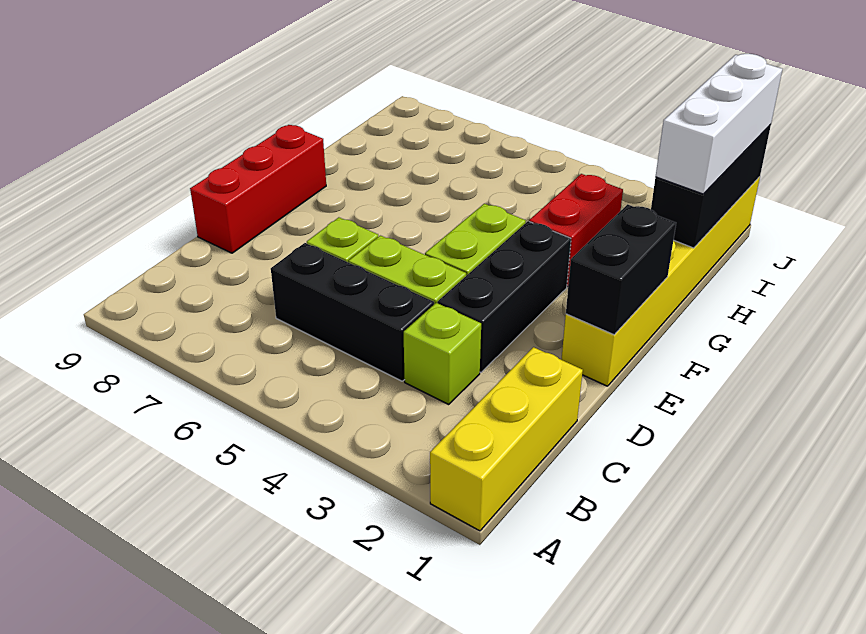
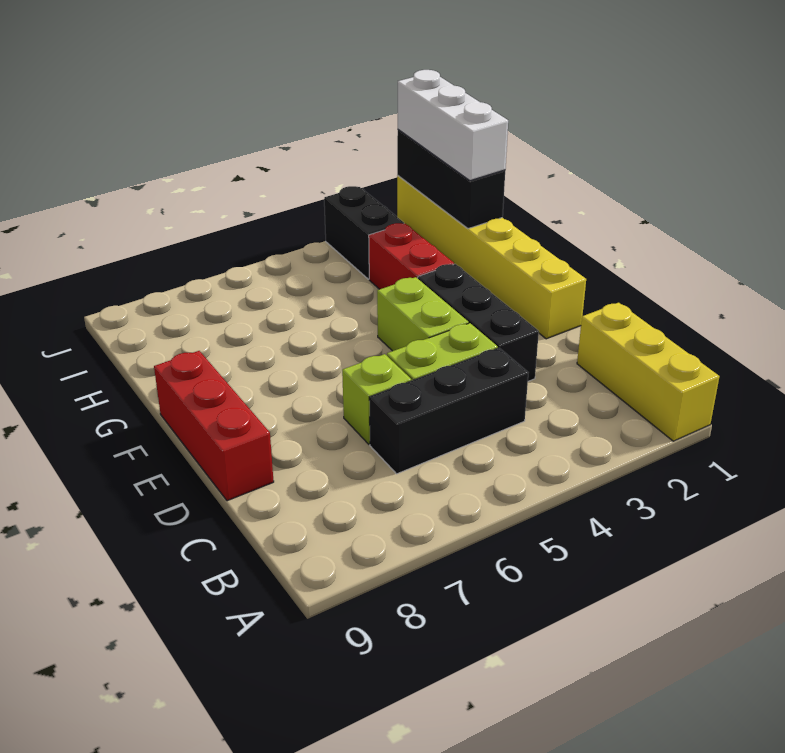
lime 1x1 brick [404,303,481,404] -> none
black 1x2 brick [566,204,676,335] -> black 1x2 brick moved to [324,186,404,279]

